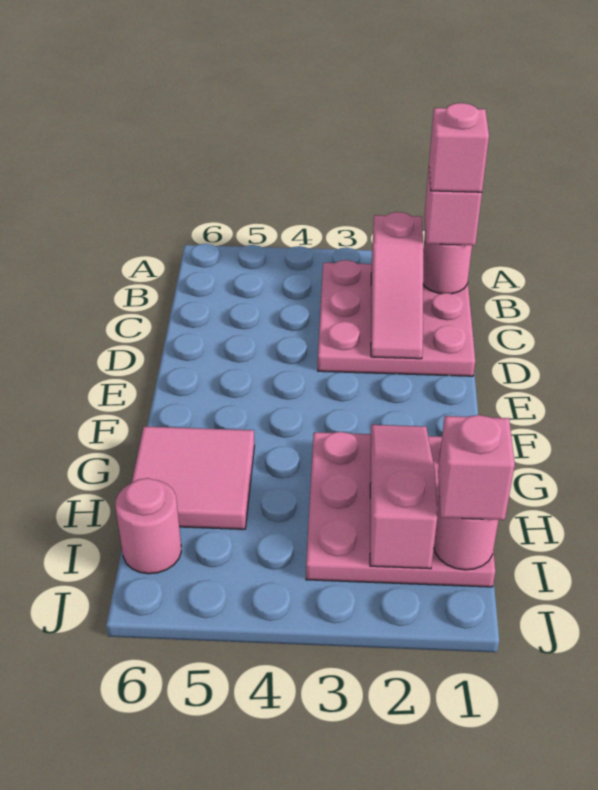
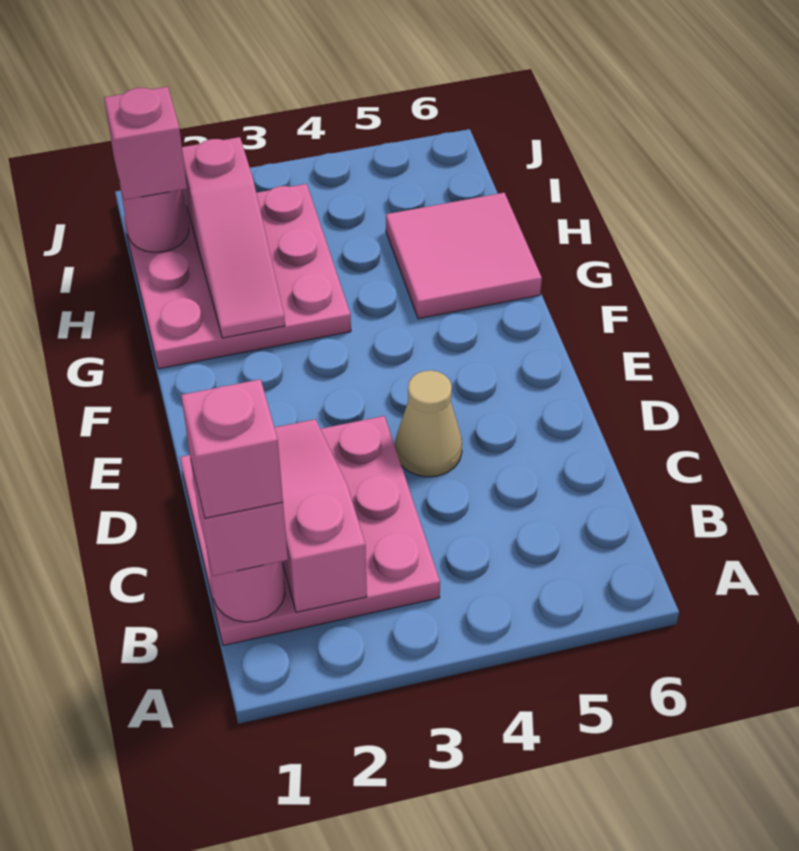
none -> tan 1x1 cone [395,370,462,477]
pink 1x1 round brick [115,478,181,574] -> none

